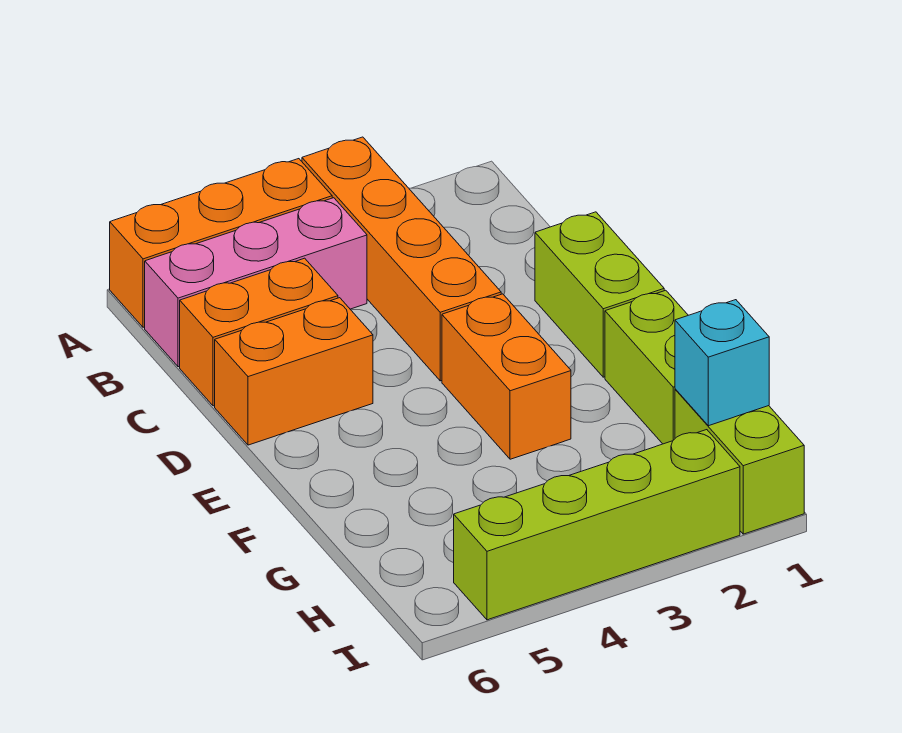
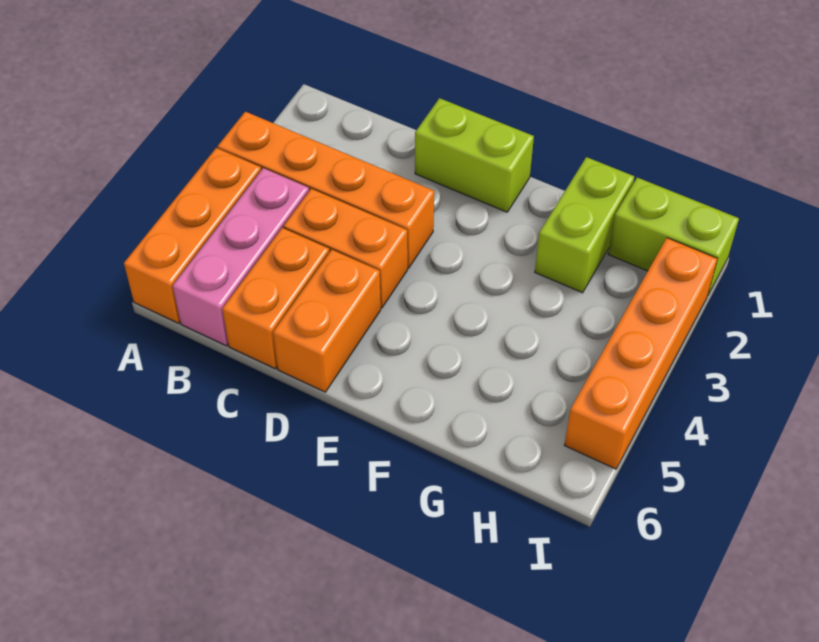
orange 1x2 brick [442,294,571,459] -> orange 1x2 brick moved to [284,189,408,308]
lime 1x2 brick [605,290,688,444] -> lime 1x2 brick turned to [535,157,634,293]
cyan 1x1 brick [675,300,769,426] -> none
lime 1x4 brick [454,430,740,620] -> orange 1x4 brick [564,238,717,469]

